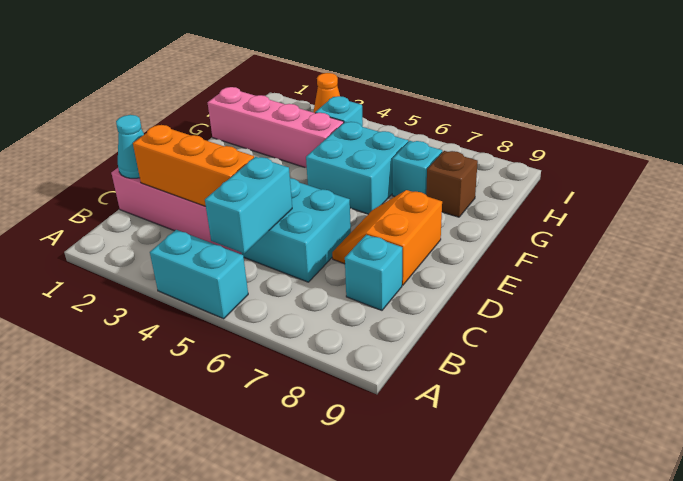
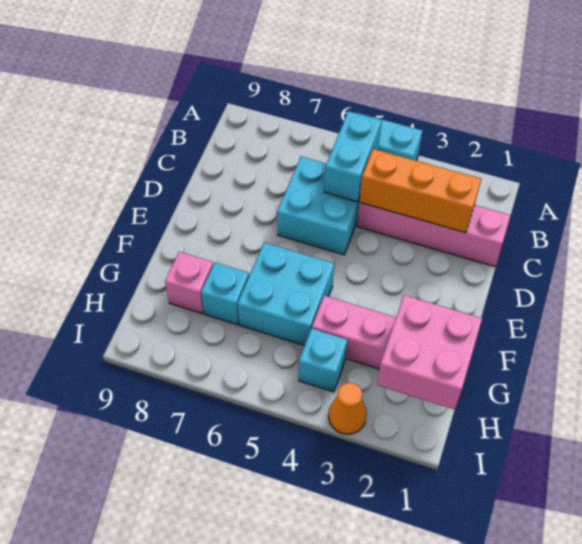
cyan 1x1 cone [116,115,144,178] -> none
cyan 1x1 brick [345,235,402,310] -> none
orange 2x2 slope [332,190,442,285] -> none
none -> pink 2x2 brick [377,295,482,410]
brown 1x1 brick [426,151,478,217] -> pink 1x1 brick [165,252,213,314]

